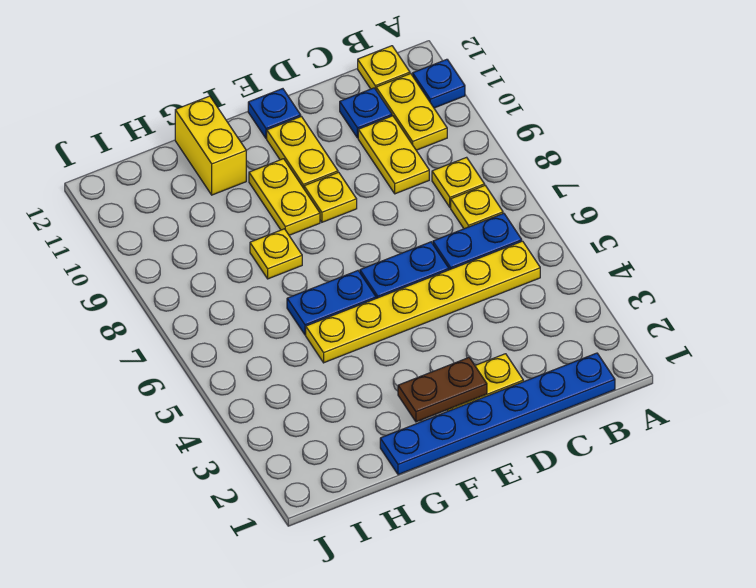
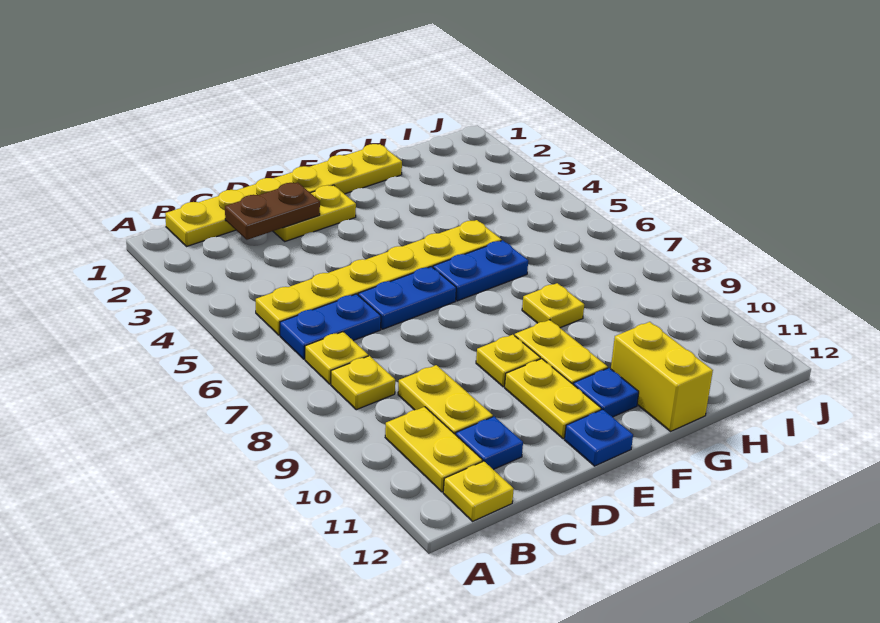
blue 1x1 plate [413,59,465,108] -> blue 1x1 plate moved to [573,368,639,417]
blue 1x6 plate [380,353,615,475] -> yellow 1x6 plate [165,144,402,247]
brown 1x2 plate [398,358,487,422] -> brown 1x2 plate moved to [225,182,320,240]

